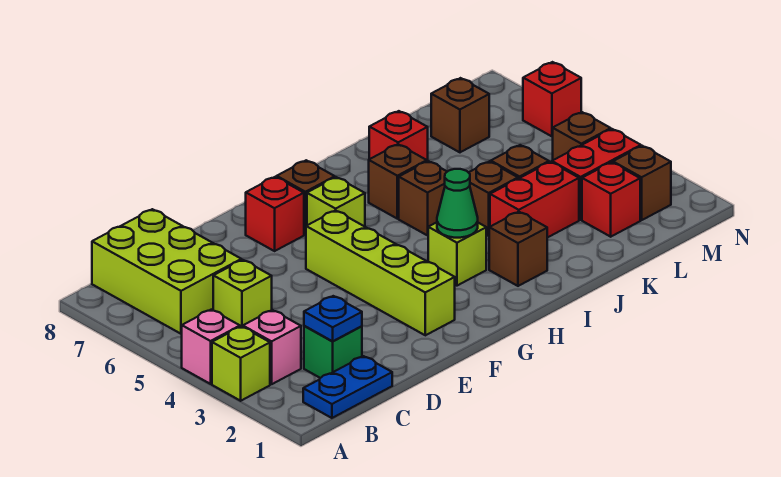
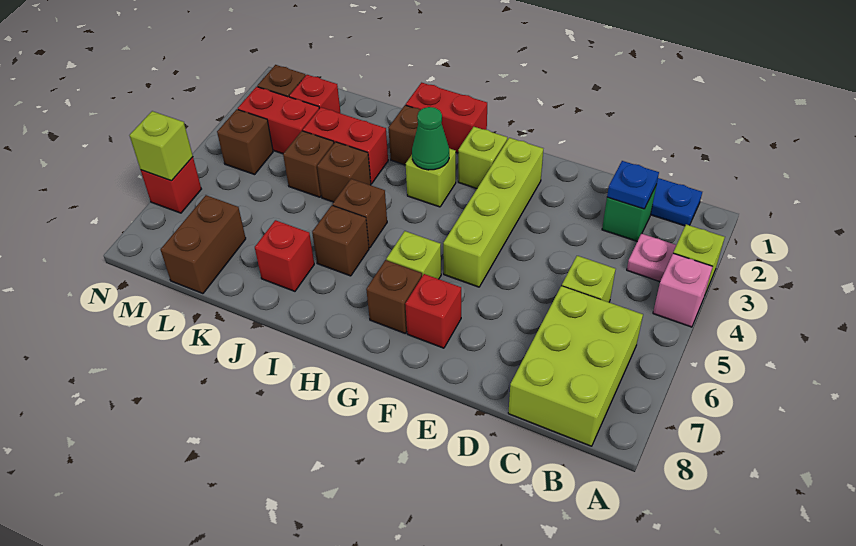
pink 1x1 brick [243,310,301,384] -> pink 1x1 plate [627,234,676,282]
none -> lime 1x1 brick [458,127,507,188]
none -> red 1x2 brick [406,83,487,153]
brown 1x1 brick [431,78,489,152] -> brown 1x2 brick [161,195,246,294]
none -> lime 1x1 brick [129,111,193,181]

